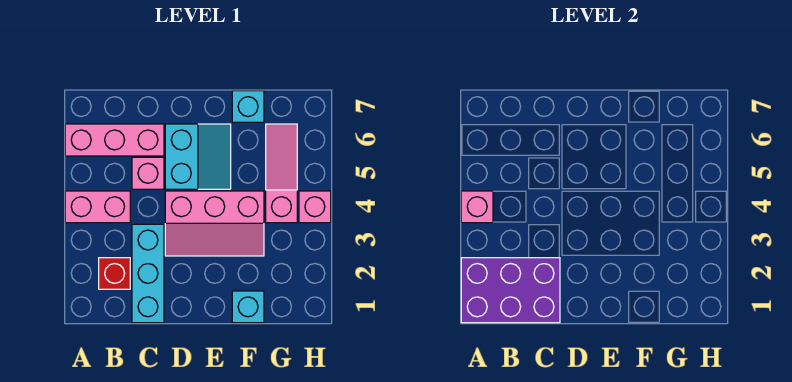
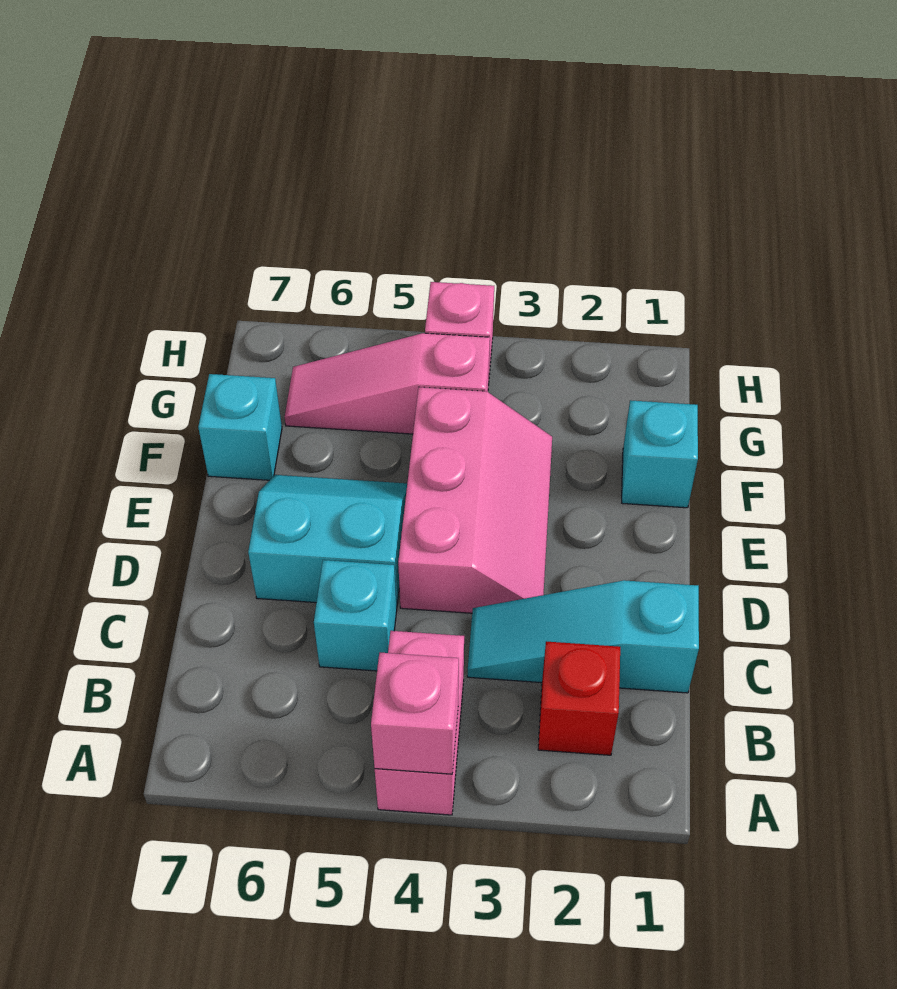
purple 2x3 brick [461,258,560,323] -> none
pink 1x3 brick [65,124,164,156] -> none
cyan 1x3 brick [132,224,164,323] -> cyan 1x3 slope [467,580,699,693]
pink 1x1 brick [132,157,164,189] -> cyan 1x1 brick [314,560,397,671]

